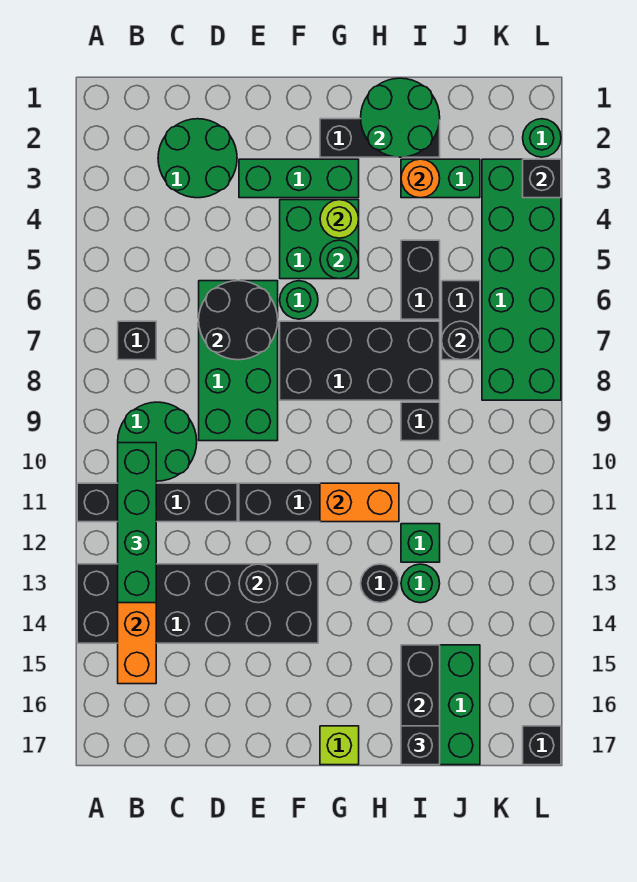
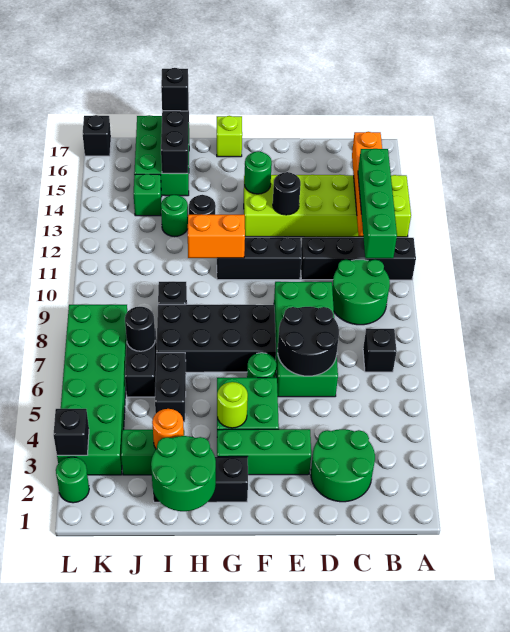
black 2x6 brick [77,564,318,643] -> lime 2x6 brick [244,175,411,237]
green 1x1 round brick [320,240,359,279] -> green 1x1 round brick moved to [244,151,272,194]
green 1x1 brick [401,524,440,562] -> green 1x1 brick moved to [134,174,162,216]

